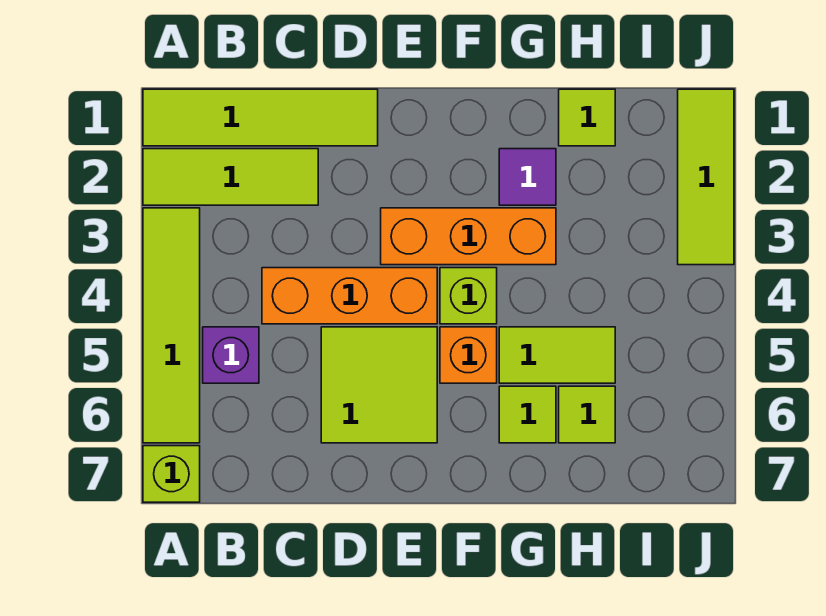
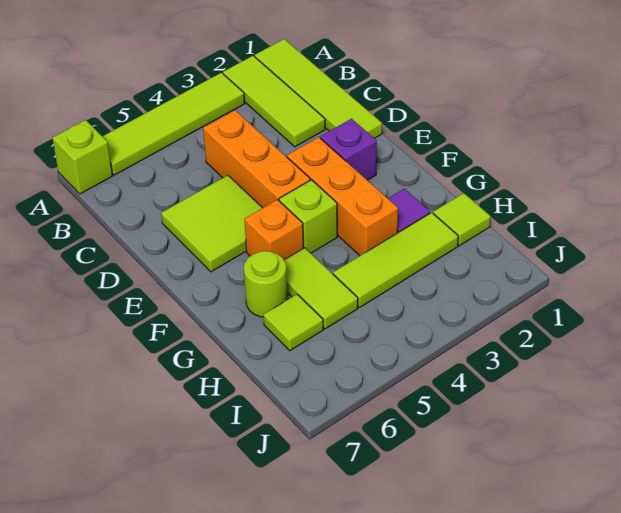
purple 1x1 brick [203,327,259,383] -> purple 1x1 brick moved to [320,119,377,180]
lime 1x1 tile [499,386,556,443] -> lime 1x1 round brick [244,251,288,317]
lime 1x3 tile [678,89,734,265] -> lime 1x3 tile moved to [333,213,458,308]

